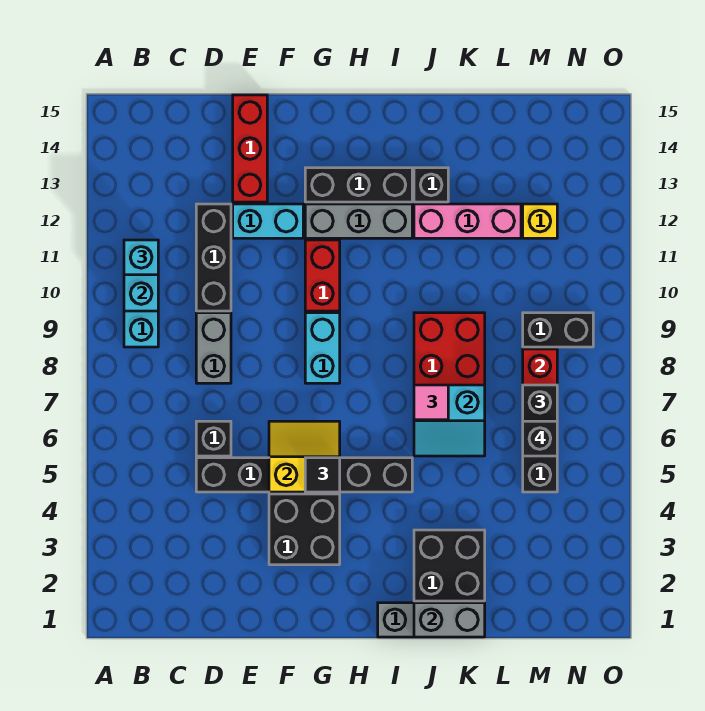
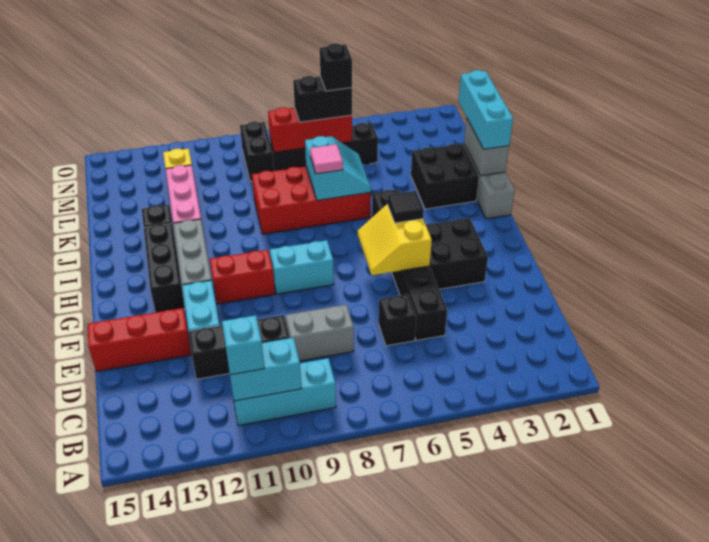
none -> cyan 1x3 brick [458,70,513,149]

